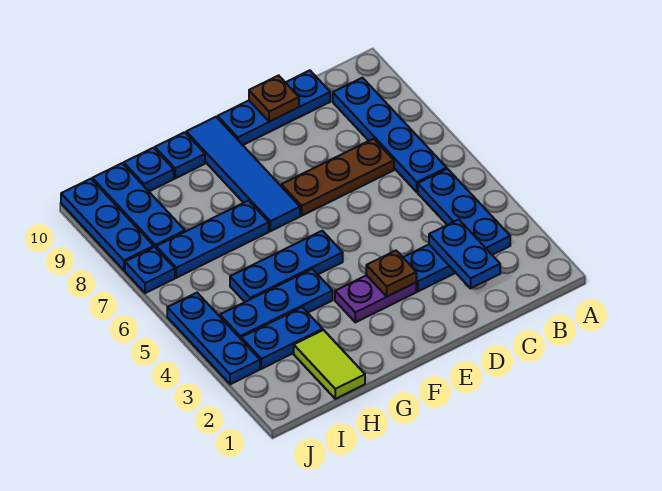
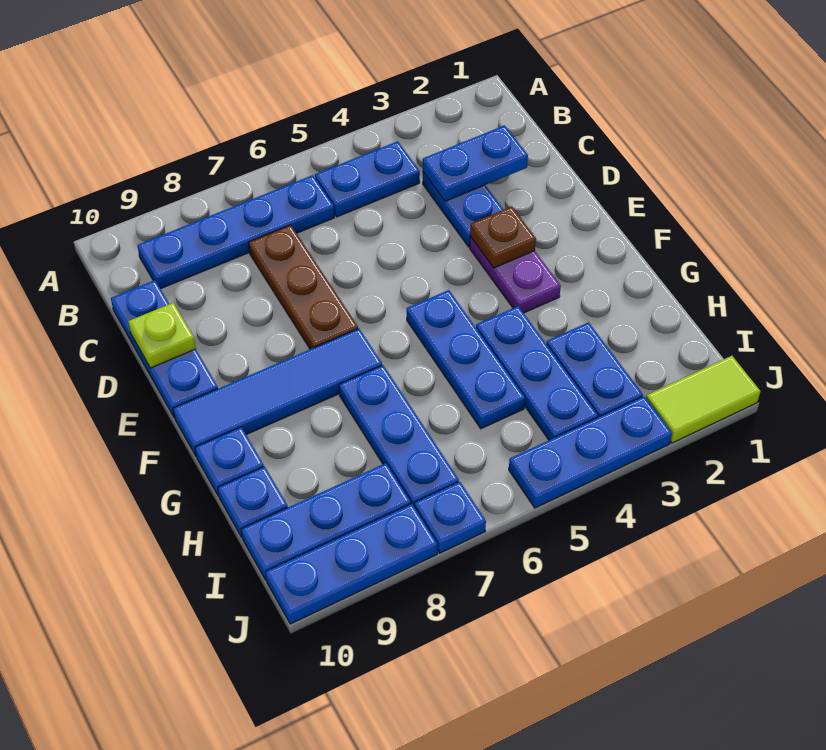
blue 1x3 plate [418,169,510,255] -> blue 1x2 plate [315,141,420,217]
brown 1x1 plate [249,75,299,122] -> lime 1x1 plate [128,303,196,368]
lime 1x2 tile [294,330,365,399] -> lime 1x2 tile moved to [646,356,760,443]

